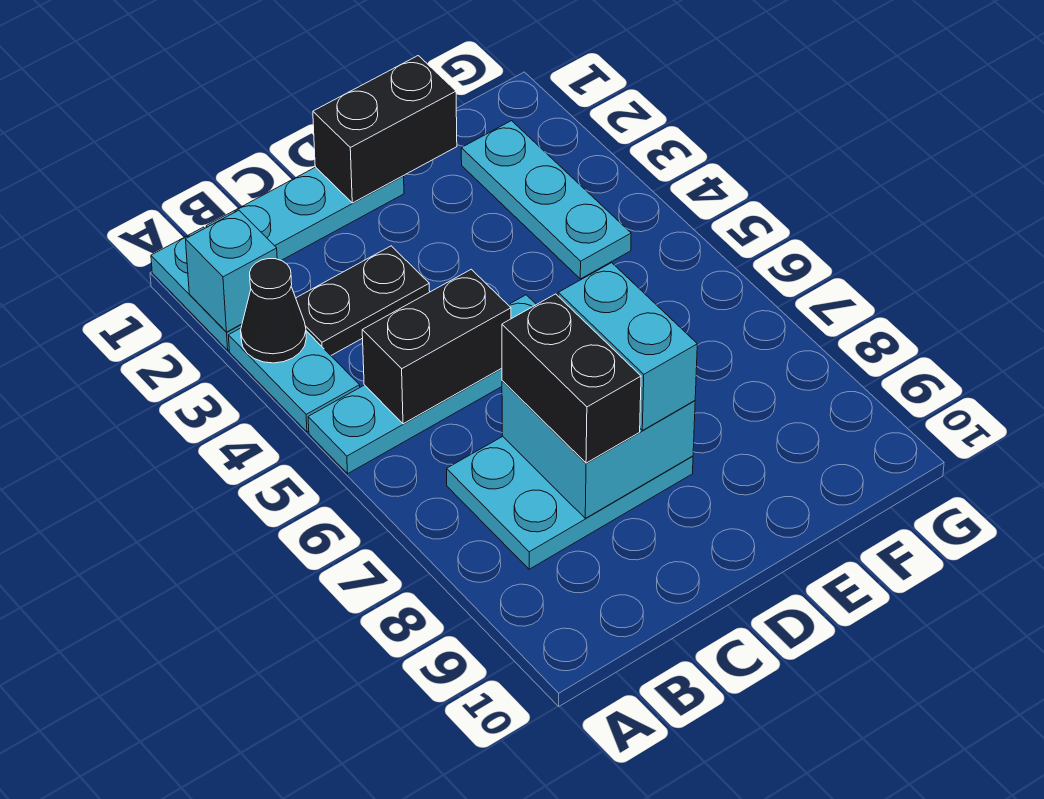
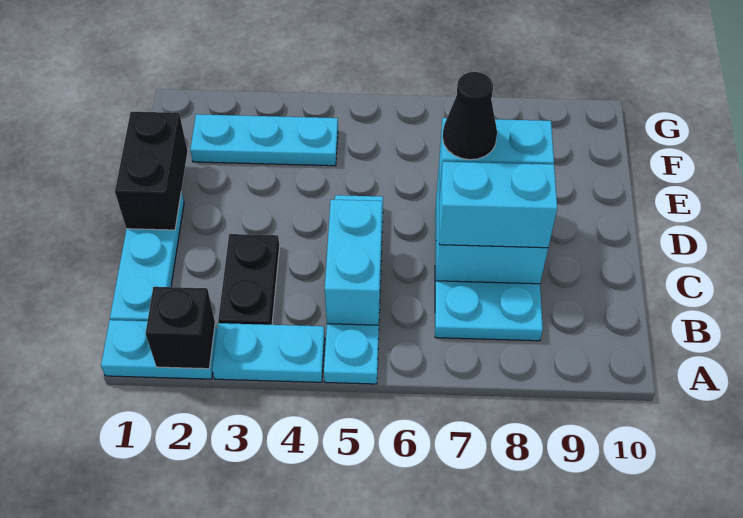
cyan 1x1 brick [186,210,277,332] -> black 1x1 brick [146,287,215,369]
black 1x1 cone [241,259,306,363] -> black 1x1 cone moved to [443,72,497,160]
black 1x2 brick [362,269,511,424] -> cyan 1x2 brick [325,200,382,325]
black 1x2 brick [502,294,641,463] -> cyan 1x2 brick [439,162,557,248]

